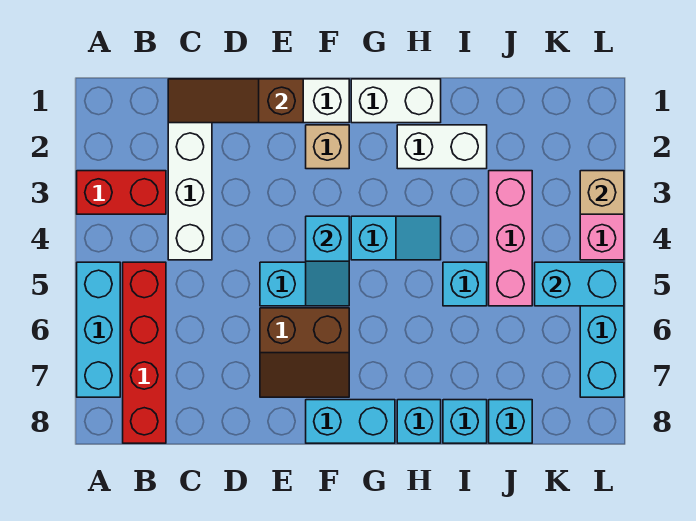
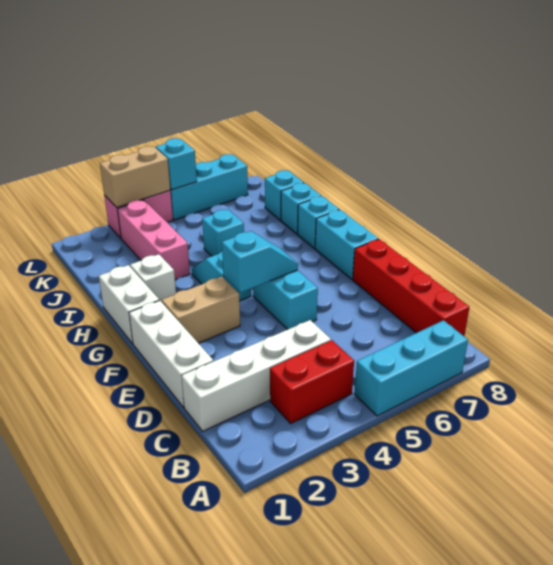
red 1x2 brick [77,171,166,214] -> red 1x2 brick turned to [270,340,354,423]
red 1x4 brick [123,262,166,443] -> red 1x4 brick turned to [353,239,469,336]
brown 1x3 slope [168,79,303,123] -> none
brown 2x2 slope [260,308,349,397] -> none
tan 1x1 brick [306,125,349,169] -> tan 1x2 brick [162,277,240,343]
white 1x2 brick [397,125,487,169] -> white 1x1 brick [130,254,176,302]
pink 1x3 brick [489,171,532,306] -> pink 1x3 brick turned to [117,200,190,280]
cyan 1x2 brick [535,262,624,306] -> cyan 1x1 brick [156,138,197,190]
tan 1x1 brick [580,171,624,214] -> tan 1x2 brick [100,146,170,207]

